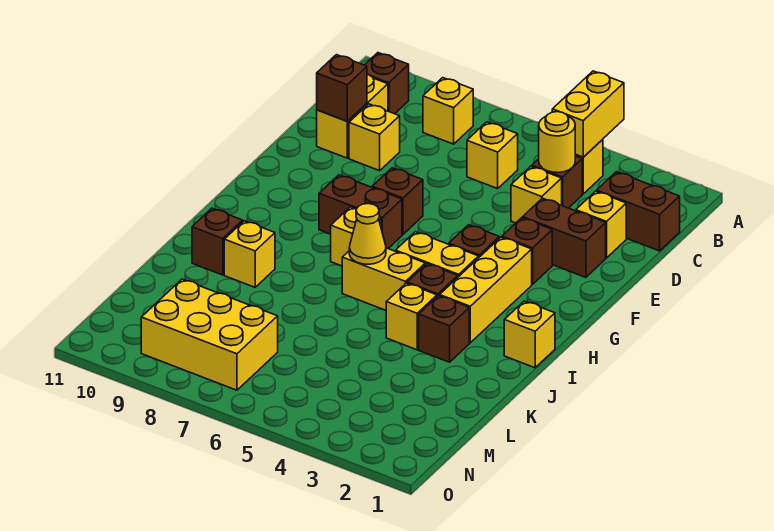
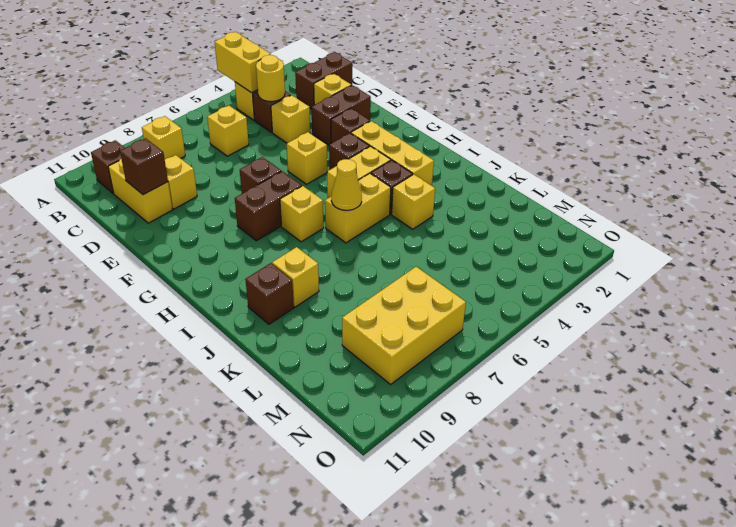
yellow 1x1 brick [504,301,555,368] -> yellow 1x1 brick moved to [287,132,327,184]
brown 1x1 brick [419,296,469,362] -> none

